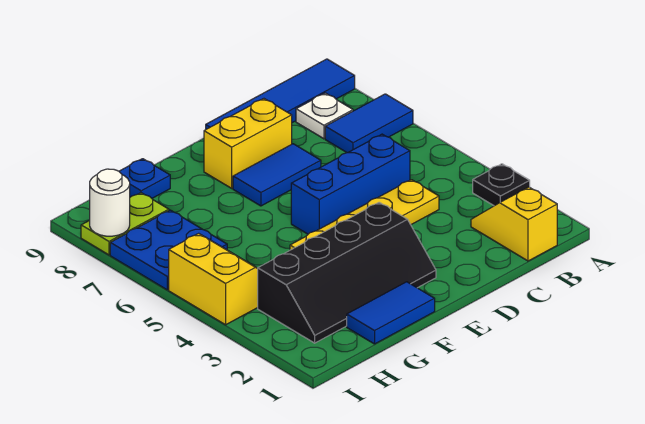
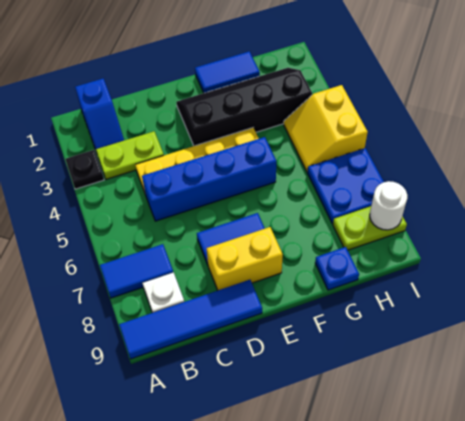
yellow 1x2 slope [471,187,557,261] -> blue 1x2 slope [75,79,124,150]
none -> lime 1x2 plate [96,131,164,179]
blue 1x3 brick [291,134,410,234] -> blue 1x4 brick [142,137,276,221]

